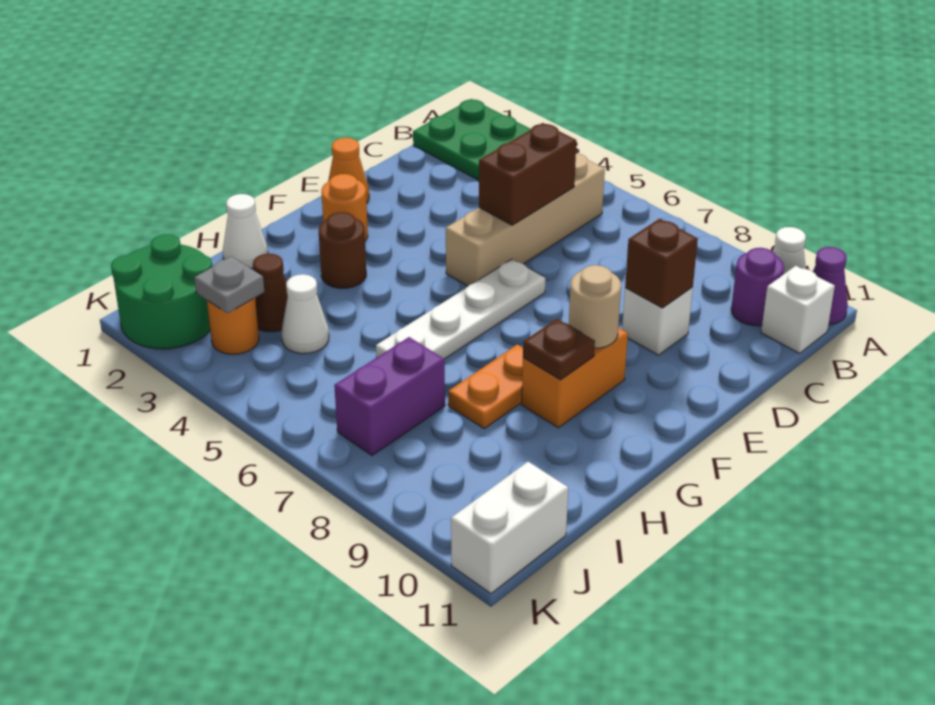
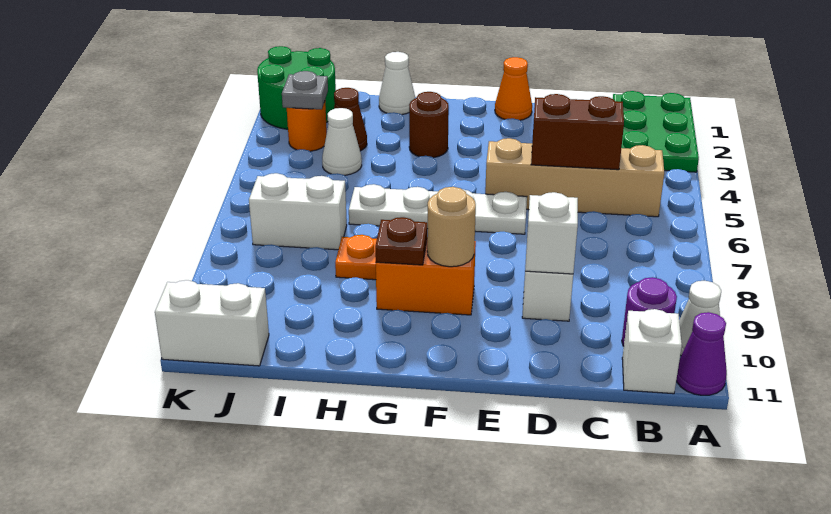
brown 1x1 brick [625,219,698,308] -> white 1x1 brick [525,192,578,274]
orange 1x1 round brick [321,174,368,241] -> none
purple 1x2 brick [334,337,445,455] -> white 1x2 brick [249,173,347,250]

